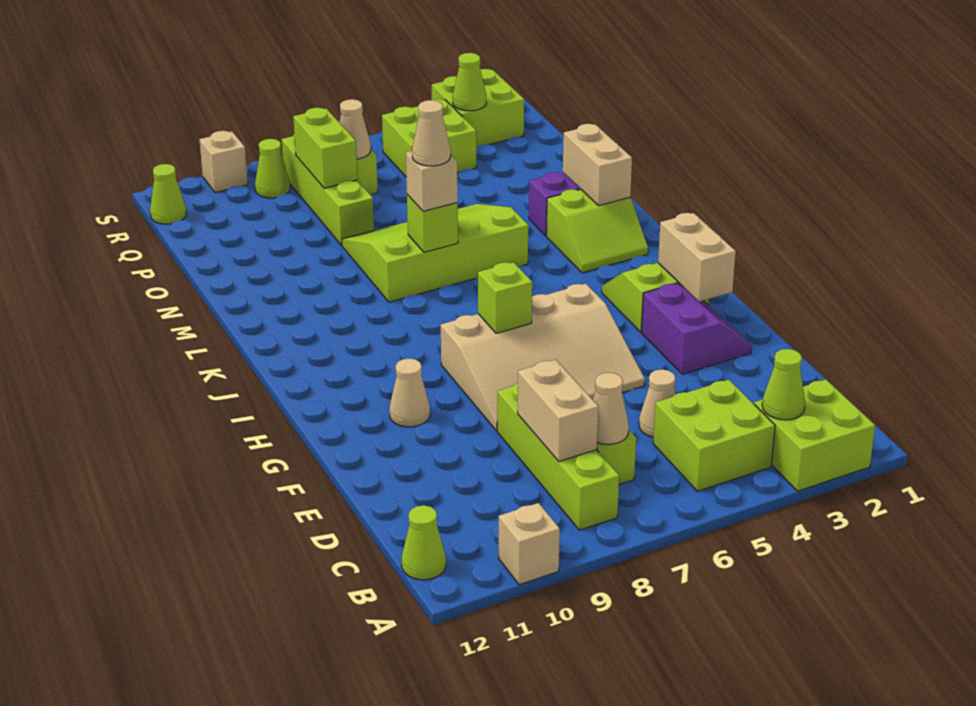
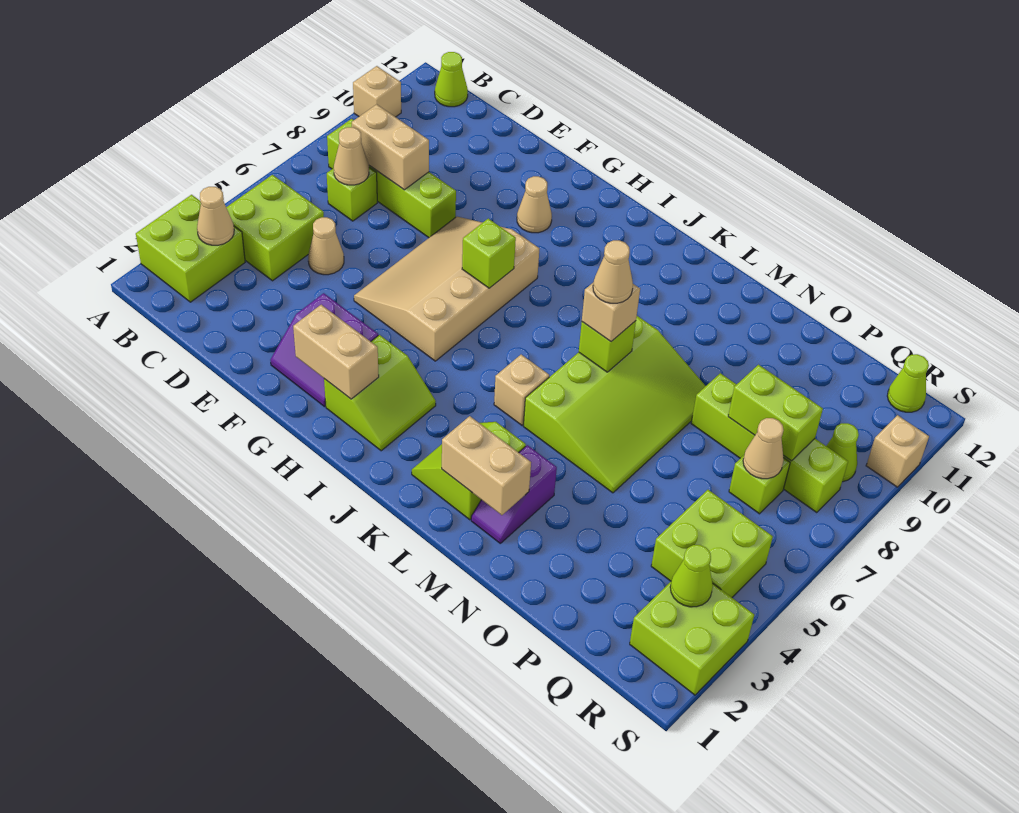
lime 1x1 cone [762,349,805,420] -> tan 1x1 cone [197,187,234,245]
none -> tan 1x1 brick [494,355,549,425]

